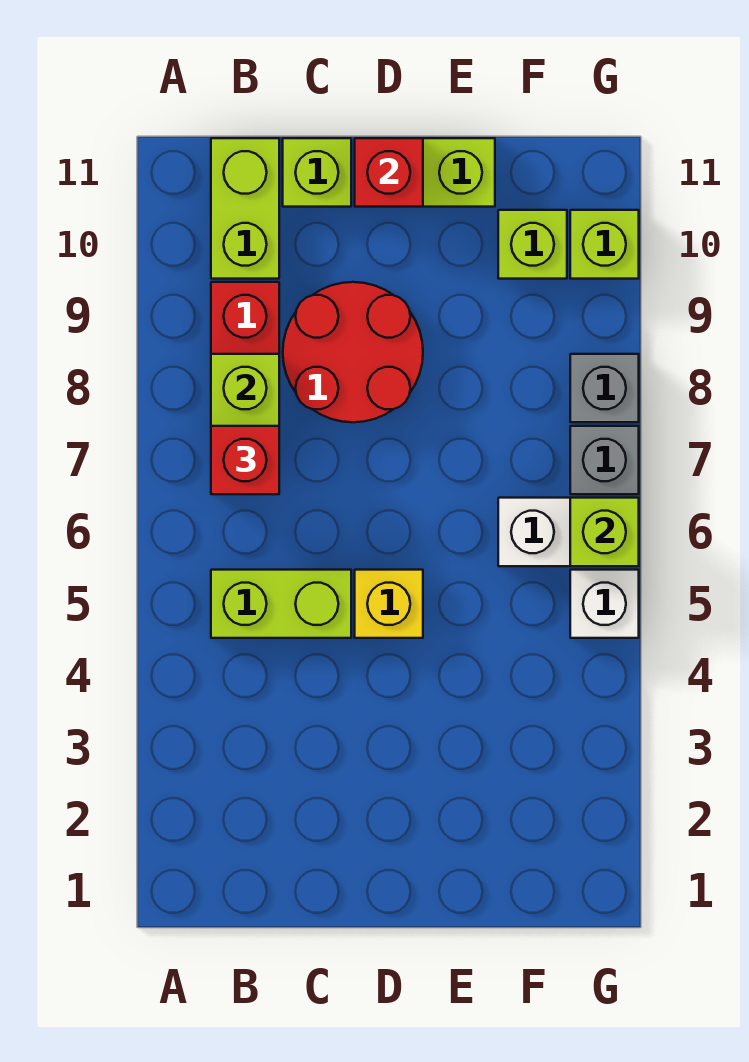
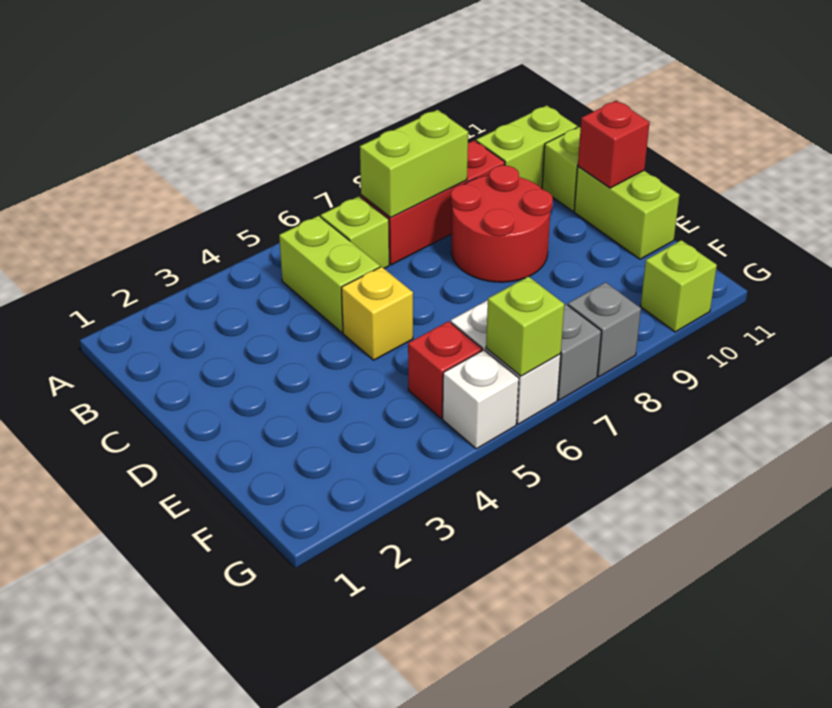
red 1x1 brick [211,426,279,494] -> red 1x1 brick moved to [408,321,482,418]
lime 1x1 brick [498,210,567,279] -> lime 1x1 brick moved to [321,196,389,268]

